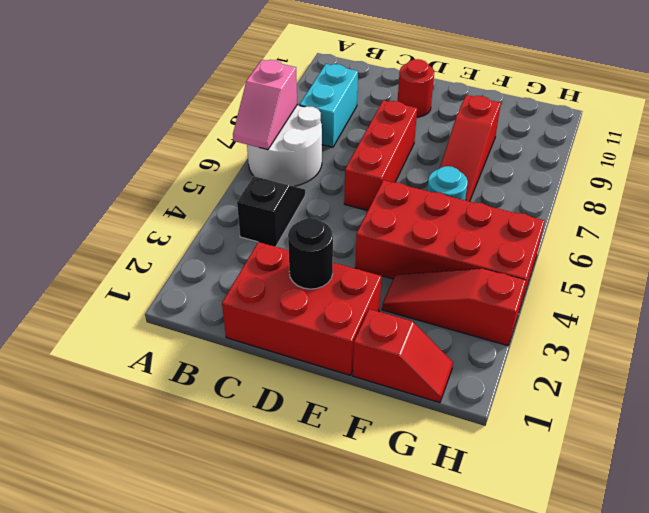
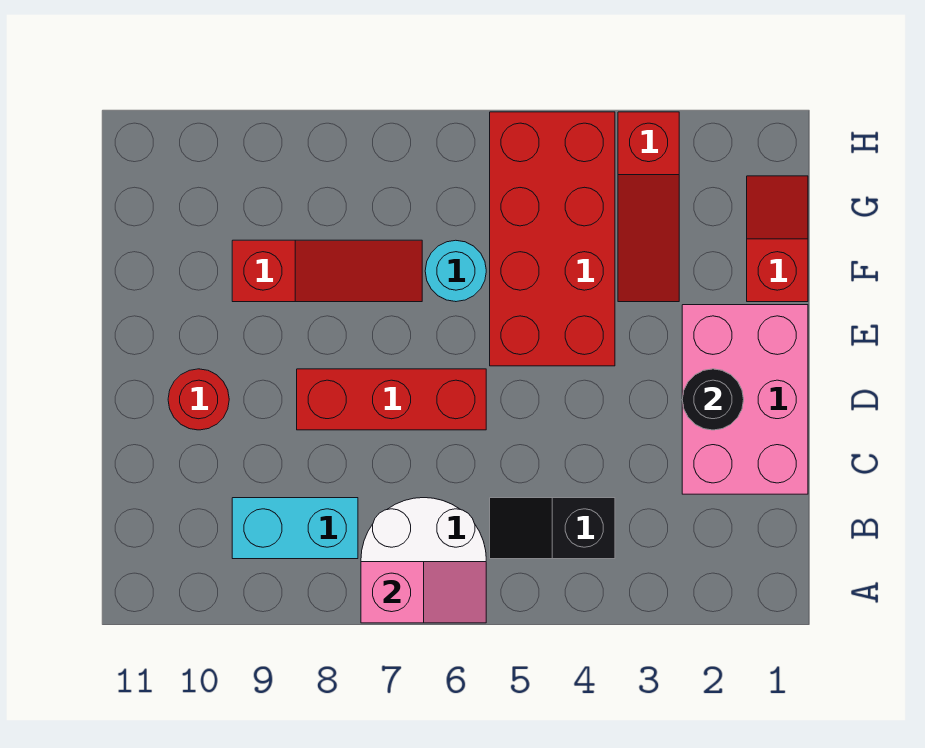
red 2x3 brick [222,242,381,375] -> pink 2x3 brick [682,305,808,494]

